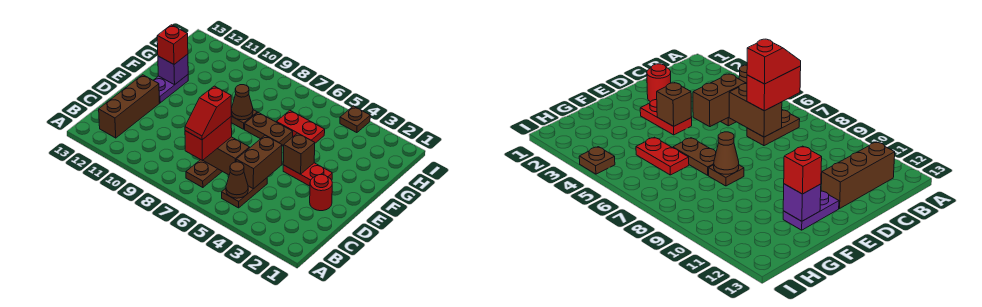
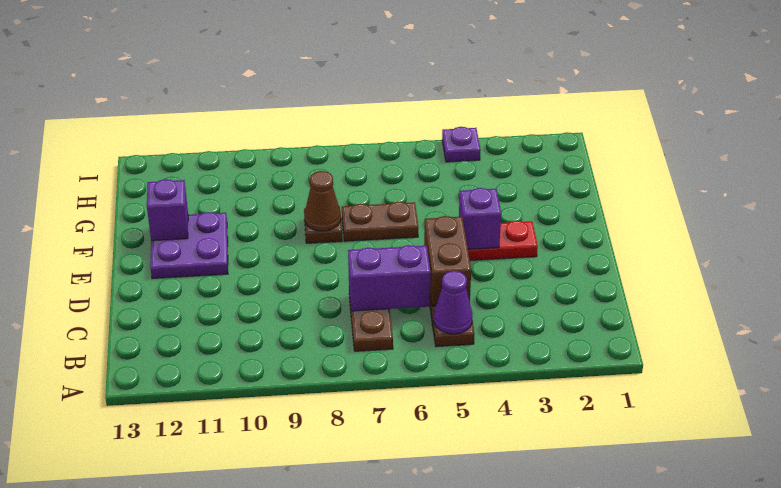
brown 1x1 cone [226,162,248,198] -> purple 1x1 cone [434,271,472,334]
red 1x2 brick [185,117,232,160] -> none
red 1x2 slope [185,86,231,140] -> none
brown 1x3 brick [99,75,160,138] -> none
brown 1x2 brick [203,137,249,175] -> purple 1x2 brick [348,245,431,311]
red 1x1 round brick [310,175,332,211] -> none
brown 1x1 brick [283,133,315,174] -> purple 1x1 brick [459,188,501,249]
purple 1x2 plate [154,75,188,103] -> purple 2x2 plate [150,212,228,279]
red 1x1 brick [157,25,188,64] -> none
red 1x2 plate [276,111,325,143] -> none
brown 1x1 plate [340,106,370,133] -> purple 1x1 plate [442,127,481,162]

